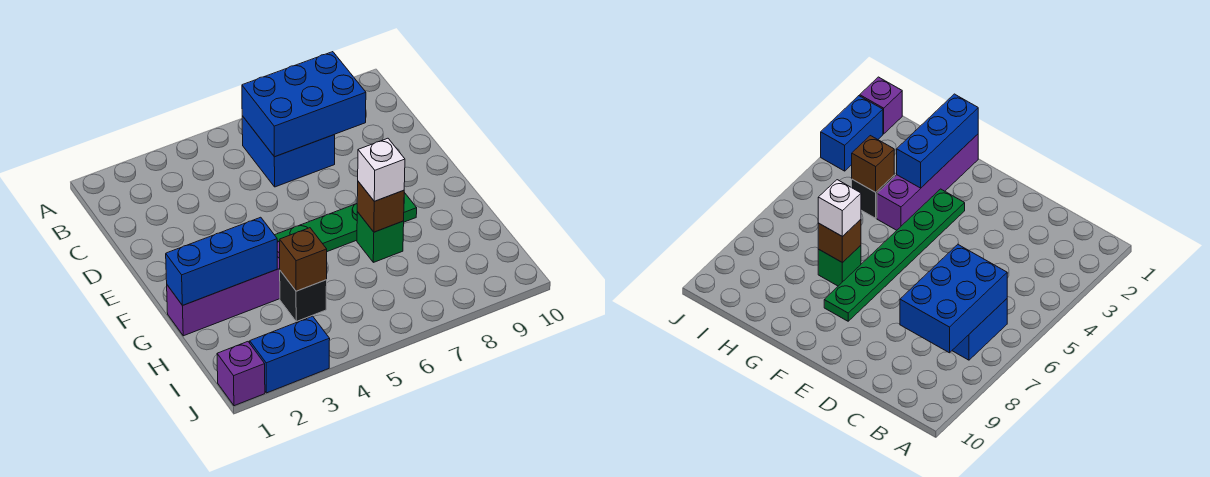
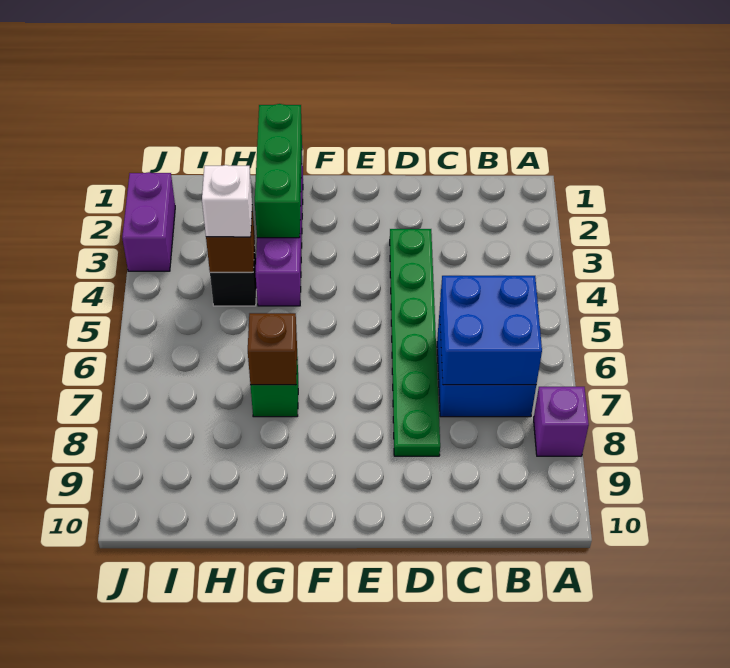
blue 2x3 brick [242,52,366,157] -> blue 2x2 brick [440,276,542,385]
green 1x6 plate [275,193,417,252] -> green 1x6 plate moved to [390,229,440,456]
blue 1x3 brick [166,217,277,306] -> green 1x3 brick [255,104,302,238]
white 1x1 brick [358,138,405,201] -> white 1x1 brick moved to [202,165,252,237]
purple 1x1 brick [217,342,265,406] -> purple 1x1 brick moved to [534,387,589,456]
blue 1x2 brick [250,316,330,393] -> purple 1x2 brick [122,172,175,271]

